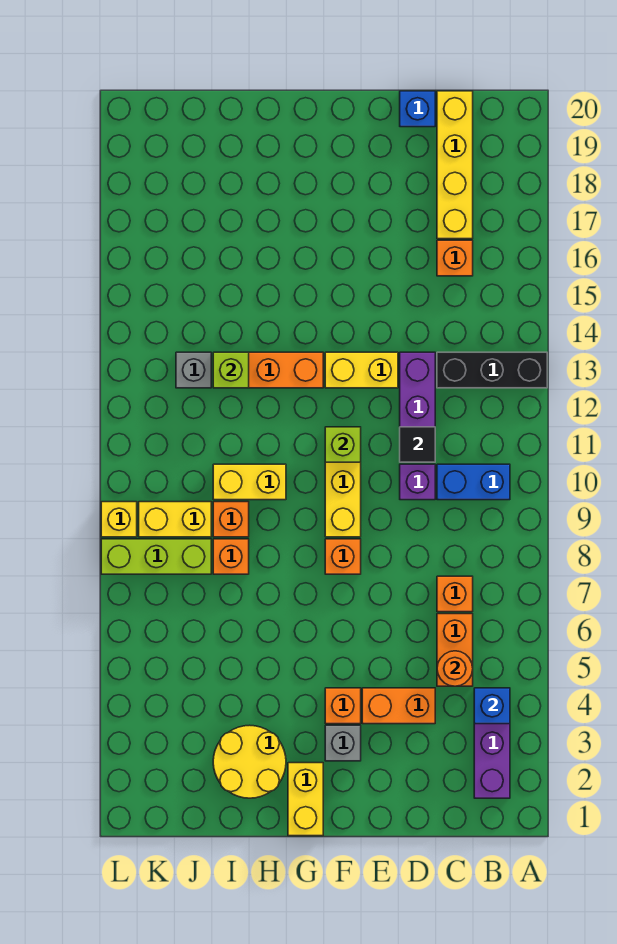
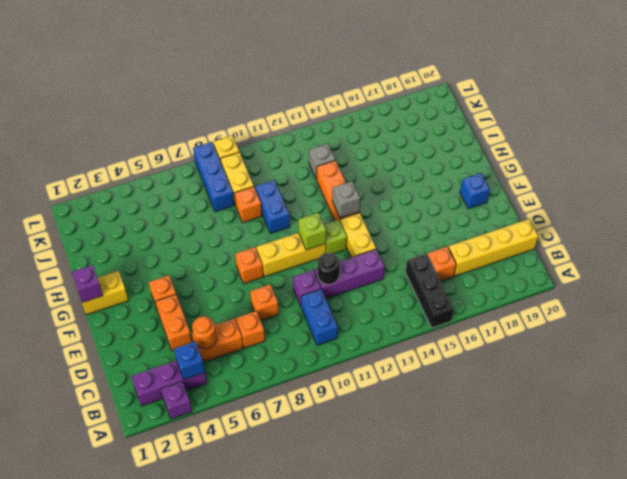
none -> purple 1x1 brick [161,381,192,419]
black 1x3 brick [437,352,547,388] -> black 1x3 brick moved to [406,254,454,328]
black 1x1 tile [400,427,435,462] -> black 1x1 round brick [318,253,340,285]
blue 1x1 brick [400,91,435,127] -> blue 1x1 brick moved to [460,173,490,209]
grey 1x1 brick [325,725,361,761] -> grey 1x1 brick moved to [332,181,360,218]
none -> purple 1x1 brick [72,265,103,303]
yellow 2x2 round brick [213,725,286,798] -> none
yellow 1x2 brick [213,464,286,500] -> blue 1x2 brick [255,180,290,234]
orange 1x1 brick [213,539,249,574] -> orange 1x1 brick moved to [250,285,279,320]
lime 1x1 brick [213,352,249,388] -> lime 1x1 brick moved to [324,220,347,254]
lime 1x3 brick [101,539,211,574] -> blue 1x3 brick [193,142,234,212]

